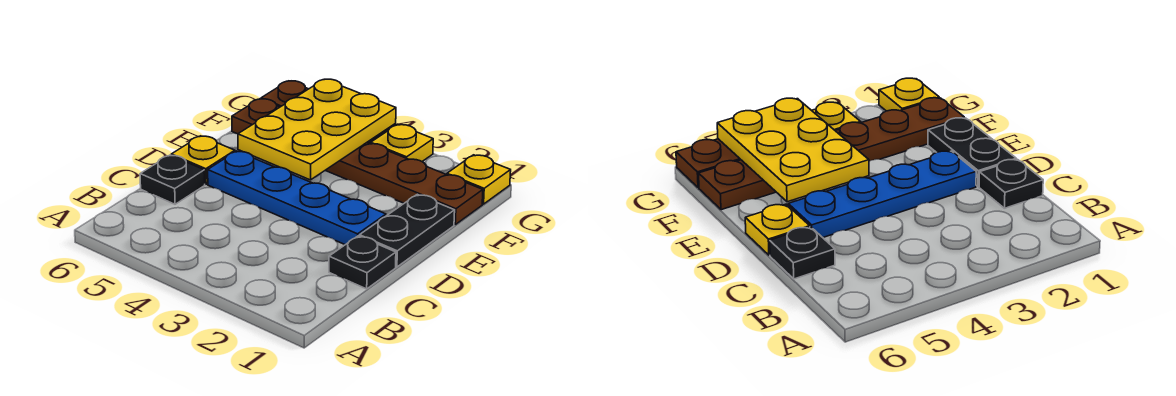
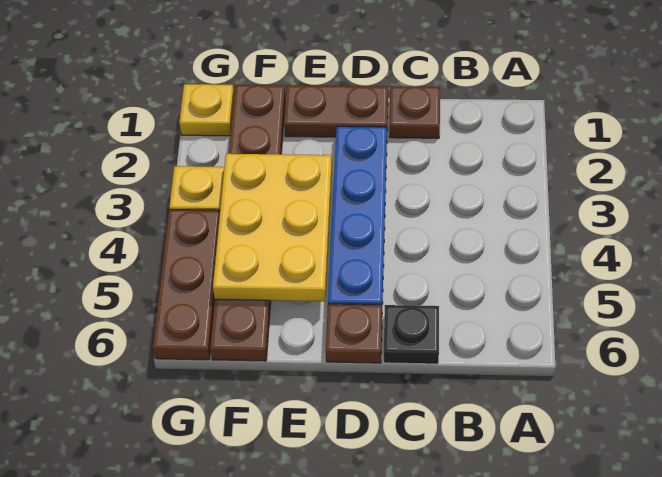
black 1x1 plate [329,236,396,289] -> brown 1x1 plate [389,86,440,138]
black 1x2 plate [360,194,455,267] -> brown 1x2 plate [284,85,388,137]
yellow 1x1 plate [171,136,235,184] -> brown 1x1 plate [326,304,382,363]
yellow 2x3 plate [238,79,396,180] -> yellow 2x3 plate turned to [213,154,332,301]

